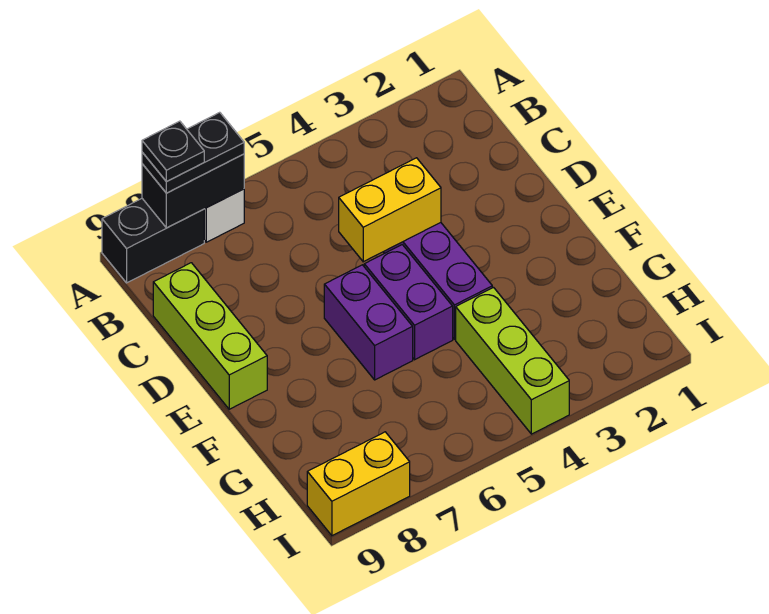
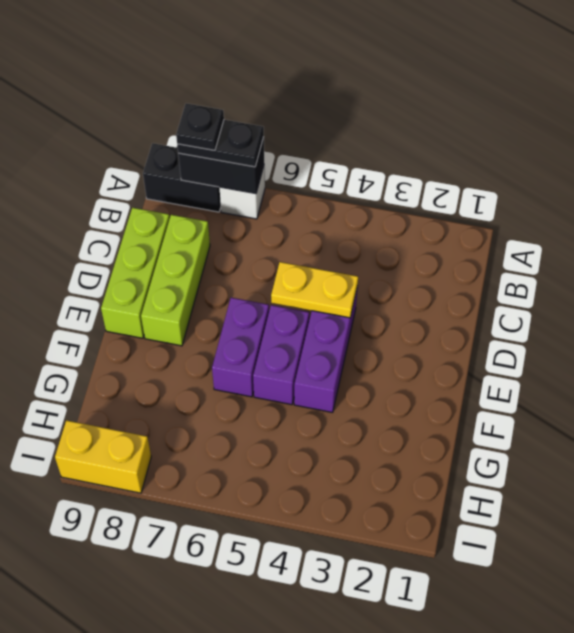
yellow 1x2 brick [339,158,441,262] -> yellow 1x2 plate [271,262,358,318]
lime 1x3 brick [456,288,569,434] -> lime 1x3 brick moved to [141,215,210,346]

